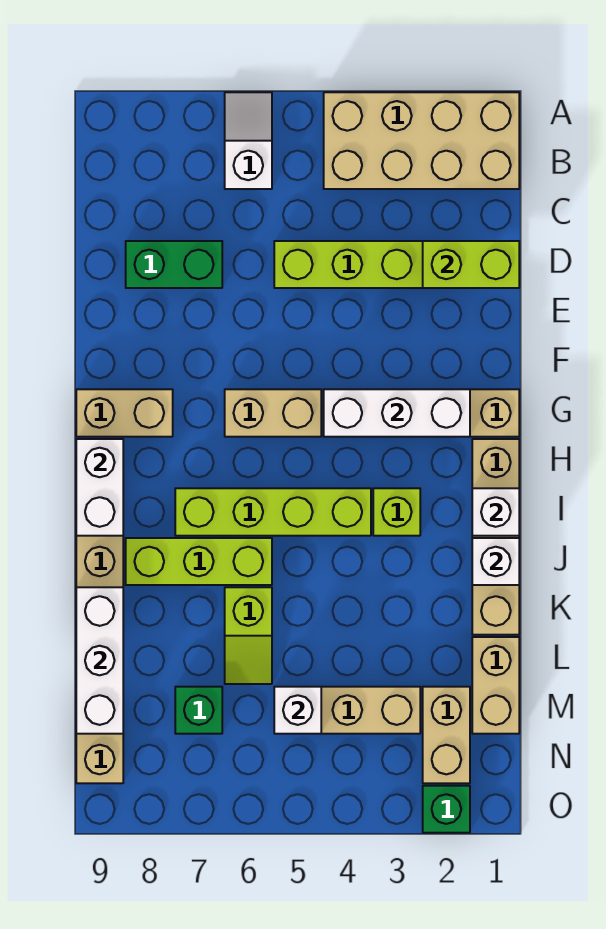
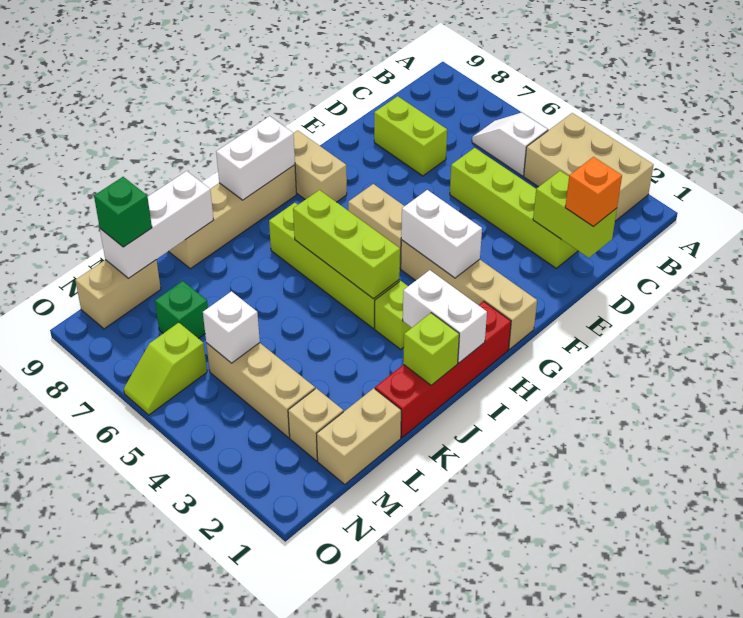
tan 2x4 brick [324,92,519,189] -> tan 2x3 brick [524,113,654,221]
white 1x2 slope [225,92,272,189] -> white 1x2 slope turned to [472,113,548,176]
none -> orange 1x1 brick [565,157,622,227]
green 1x2 brick [126,241,222,288] -> lime 1x2 brick [374,96,447,176]
white 1x3 brick [324,389,470,437] -> white 1x2 brick [401,190,482,278]
tan 1x4 brick [472,439,519,635] -> red 1x4 brick [375,301,511,437]
white 1x1 brick [472,488,519,536] -> white 1x2 brick [403,270,487,363]
white 1x1 brick [472,538,519,585] -> lime 1x1 brick [403,313,459,385]
lime 1x3 brick [126,538,272,585] -> lime 1x3 brick moved to [293,190,400,299]
lime 1x2 slope [225,587,272,684] -> lime 1x2 slope moved to [124,323,207,415]
tan 1x2 brick [423,687,470,783] -> tan 1x1 brick [288,388,343,461]
green 1x1 brick [423,786,470,833] -> green 1x1 brick moved to [94,177,152,247]

